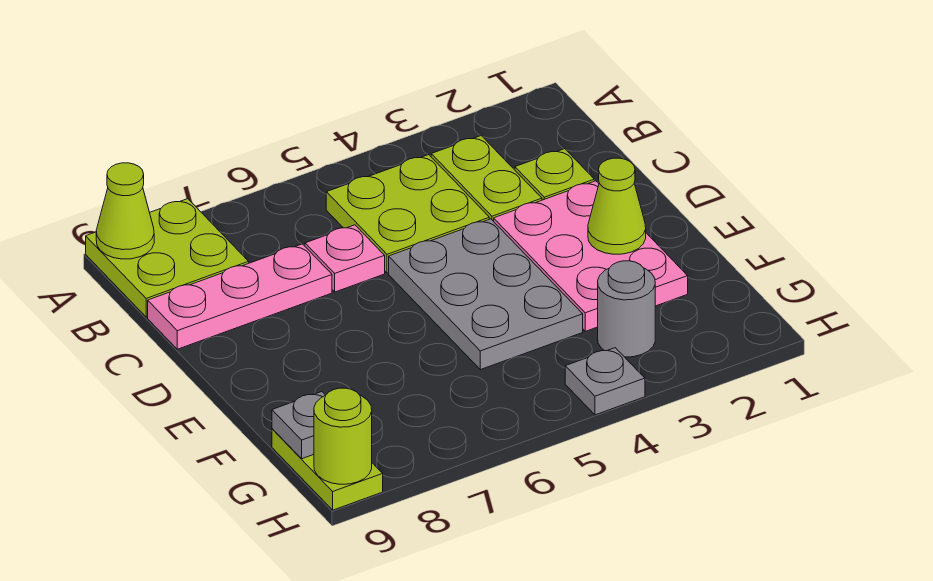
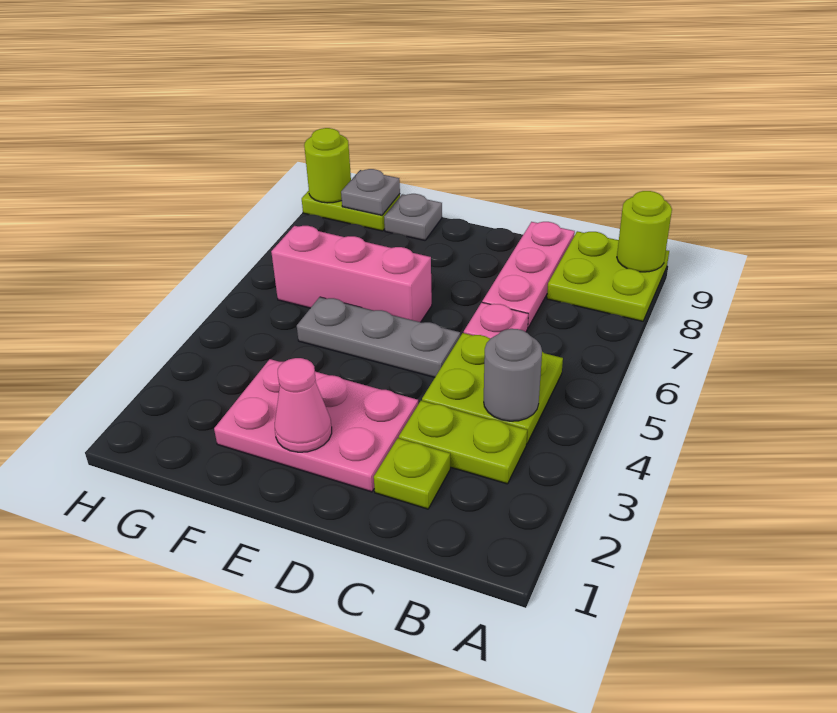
lime 1x1 cone [96,163,154,259] -> lime 1x1 round brick [617,191,672,272]
grey 2x3 plate [389,219,583,370] -> grey 1x3 plate [297,297,460,377]
lime 1x1 cone [588,158,646,254] -> pink 1x1 cone [275,358,332,452]
none -> pink 1x3 brick [271,226,432,322]
grey 1x1 round brick [598,261,655,357] -> grey 1x1 round brick moved to [484,329,542,421]
grey 1x1 plate [565,348,645,415] -> grey 1x1 plate moved to [384,194,442,240]

